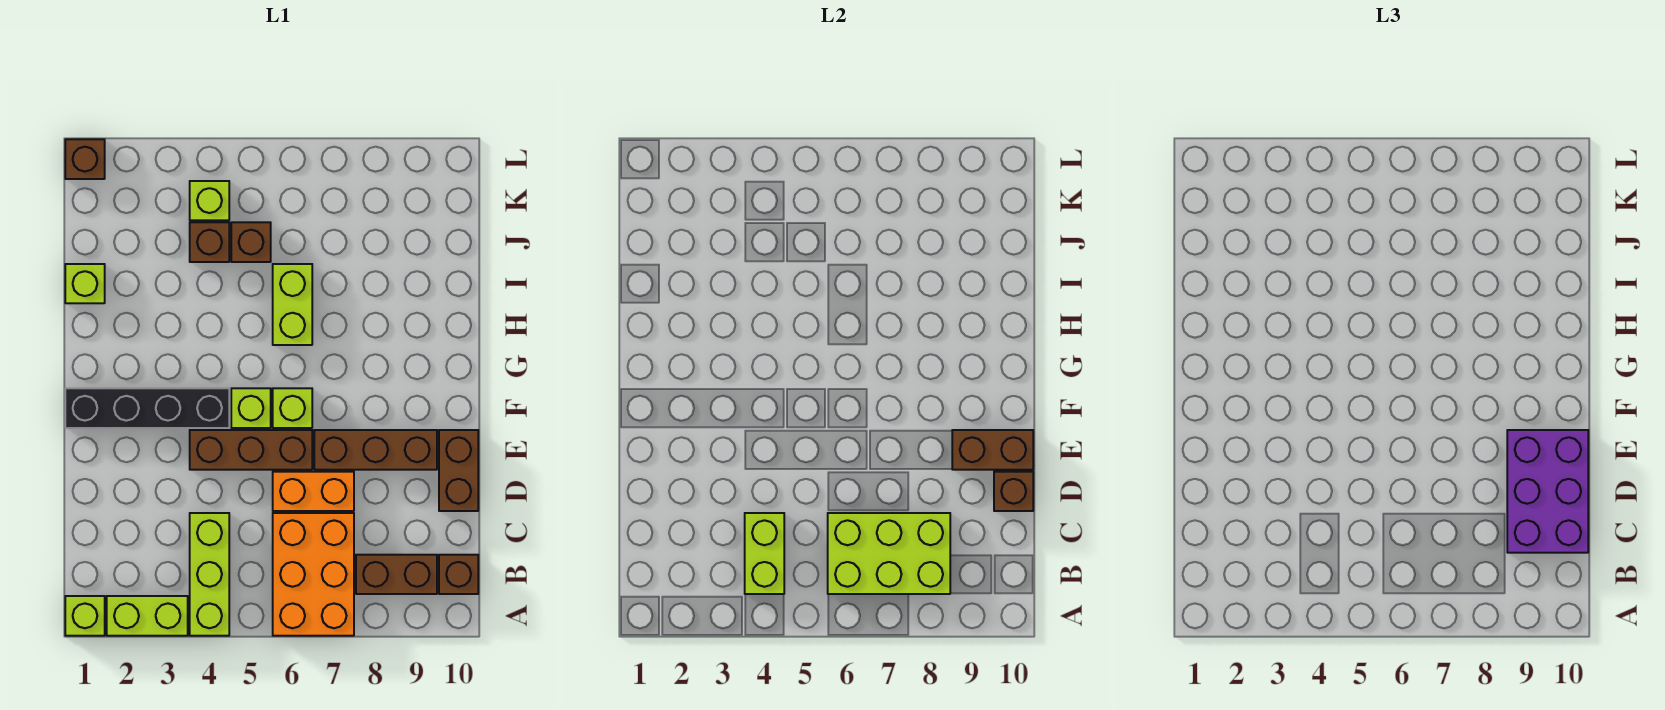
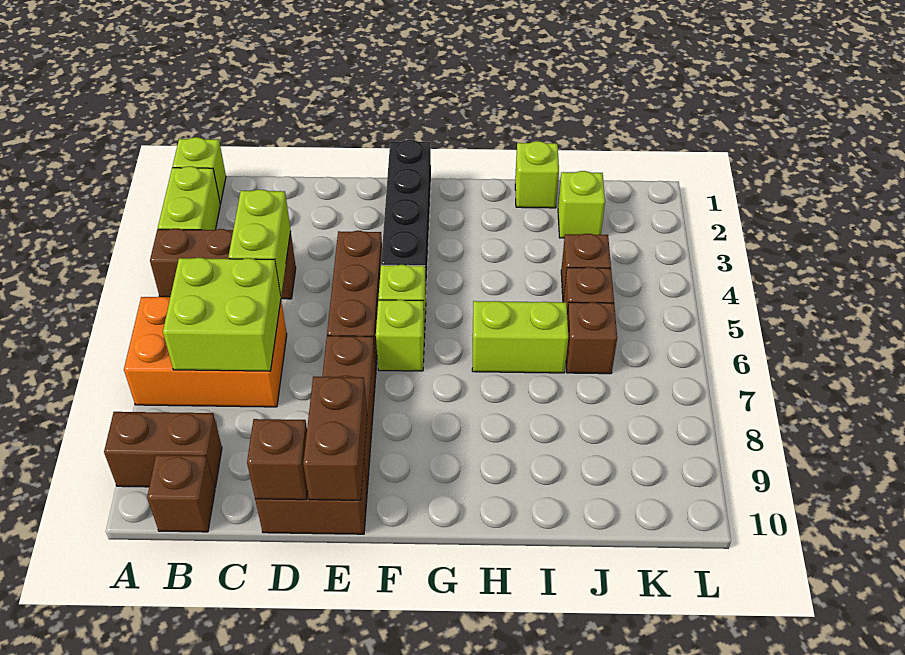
lime 1x3 brick [190,513,229,636] -> brown 1x3 brick [150,229,296,299]
lime 1x2 brick [745,513,784,594] -> lime 1x2 brick turned to [228,190,291,295]
lime 2x3 brick [828,513,950,594] -> lime 2x2 brick [163,258,281,371]
brown 1x2 brick [356,555,437,594] -> brown 1x2 brick turned to [104,412,222,488]
purple 2x3 brick [1507,430,1588,553] -> none
orange 1x2 brick [273,472,354,511] -> none
lime 1x1 brick [190,181,229,220] -> lime 1x1 brick moved to [558,171,605,238]
brown 1x1 brick [65,139,105,179] -> brown 1x1 brick moved to [566,302,617,374]

